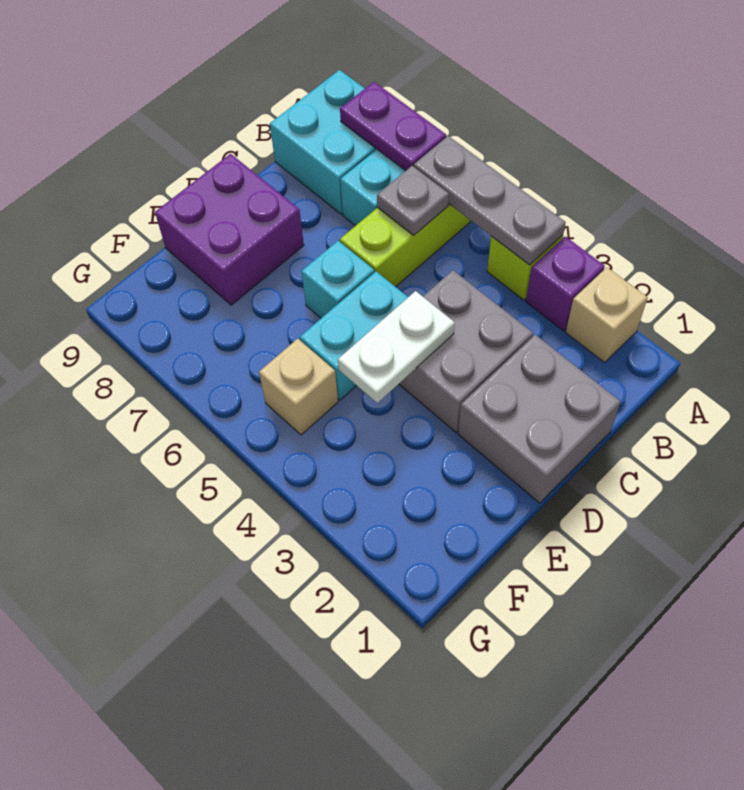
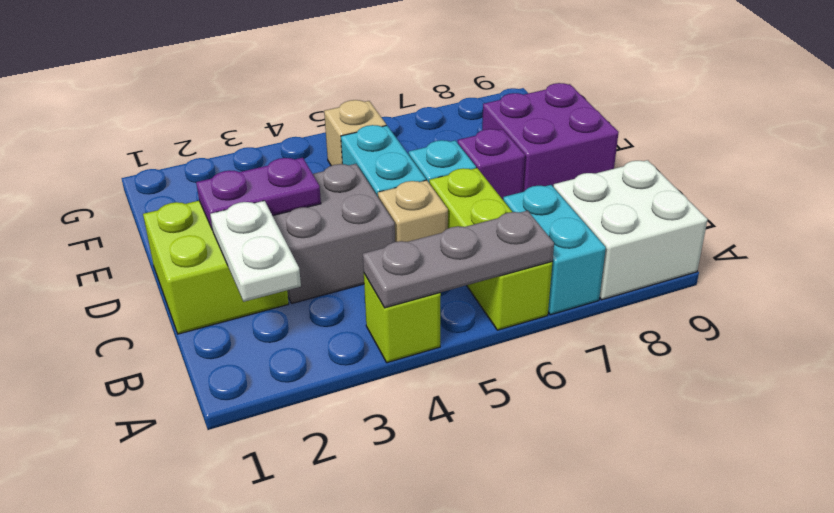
tan 1x1 brick [566,268,648,363] -> tan 1x1 brick moved to [378,180,448,242]
purple 1x1 brick [526,237,605,331] -> purple 1x1 brick moved to [458,129,525,199]
purple 1x2 plate [340,82,446,171] -> purple 1x2 plate moved to [196,158,321,230]
cyan 2x2 brick [270,70,377,214] -> white 2x2 brick [553,160,708,300]
grey 1x1 plate [377,166,449,235] -> none
grey 2x2 brick [458,335,621,503] -> lime 2x2 brick [143,201,289,334]
white 1x2 plate [338,291,455,403] -> white 1x2 plate moved to [210,201,301,302]

